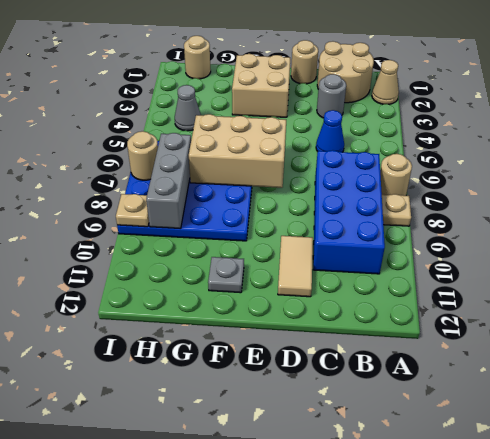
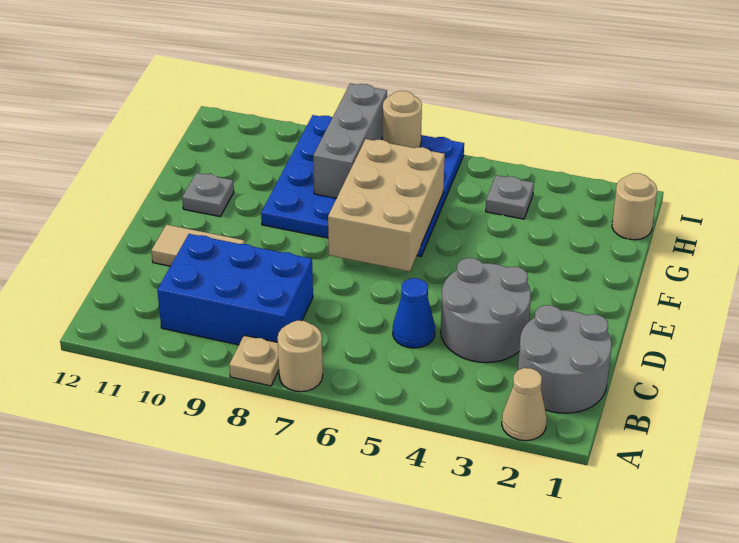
tan 2x2 round brick [317,41,374,103] -> grey 2x2 round brick [518,305,612,413]
blue 2x4 brick [313,150,385,274] -> blue 2x3 brick [157,234,313,345]
grey 1x1 round brick [317,74,346,118] -> grey 2x2 round brick [441,258,531,363]
tan 1x1 round brick [291,40,318,84] -> none
tan 2x2 brick [232,54,290,117] -> none
grey 1x1 cone [175,85,201,131] -> grey 1x1 plate [486,175,534,219]
grey 1x3 brick [146,133,191,229] -> grey 1x3 brick turned to [313,84,387,198]
tan 1x1 plate [116,194,149,227] -> none

